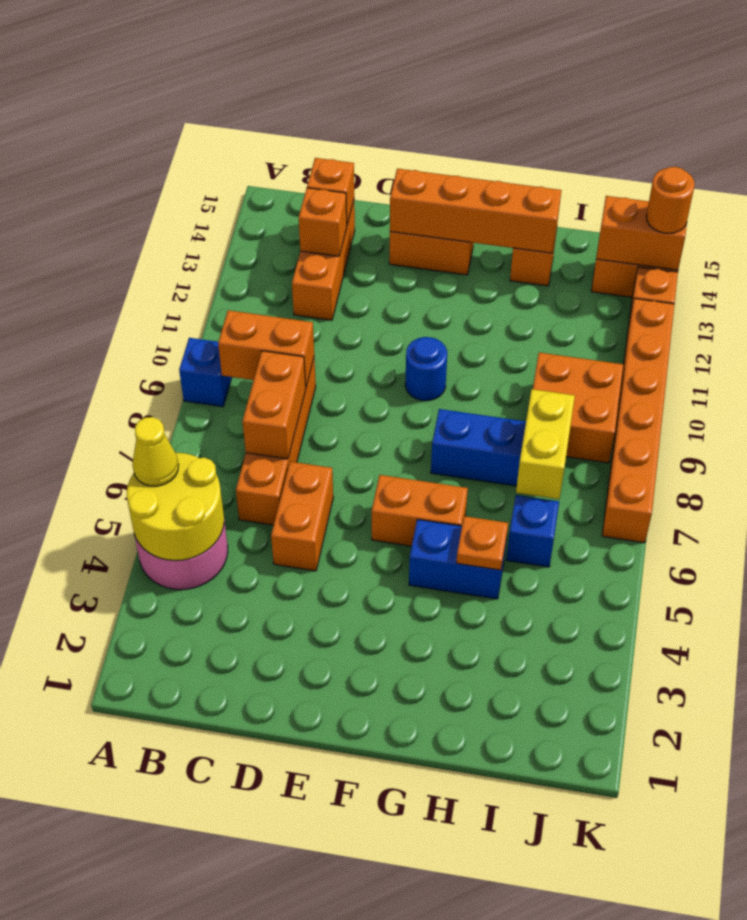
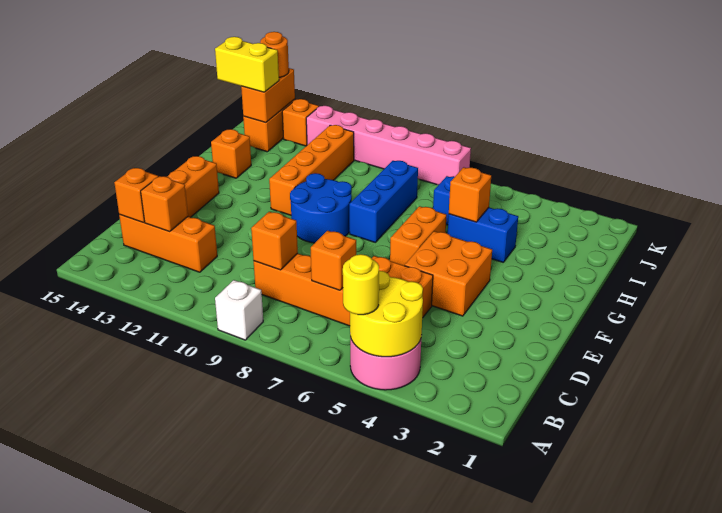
yellow 1x1 cone [132,417,179,486] -> yellow 1x1 round brick [343,254,379,315]
blue 1x1 brick [179,338,232,407] -> white 1x1 brick [215,280,263,340]
orange 1x2 brick [218,310,314,386] -> orange 1x1 brick [251,212,298,270]
orange 1x2 brick [243,351,306,459] -> orange 1x1 brick [311,231,356,290]
orange 1x4 brick [390,169,562,253] -> orange 1x4 brick moved to [269,125,354,215]
blue 1x1 round brick [405,337,447,401] -> blue 2x2 round brick [290,173,352,243]
blue 1x2 brick [409,519,507,599] -> blue 1x2 brick turned to [448,208,518,262]
orange 1x1 plate [456,516,508,570] -> orange 1x1 brick [449,167,491,222]
yellow 1x2 brick [516,389,575,499] -> yellow 1x2 brick moved to [215,37,279,92]
orange 2x2 brick [533,353,624,463] -> orange 2x2 brick moved to [405,231,492,316]
orange 1x6 brick [602,298,675,543] -> pink 1x6 brick [306,106,471,185]

